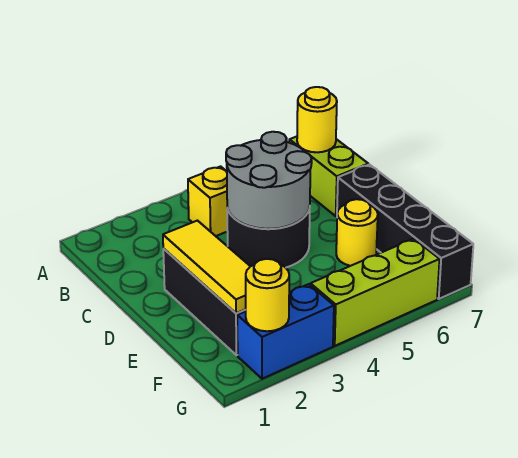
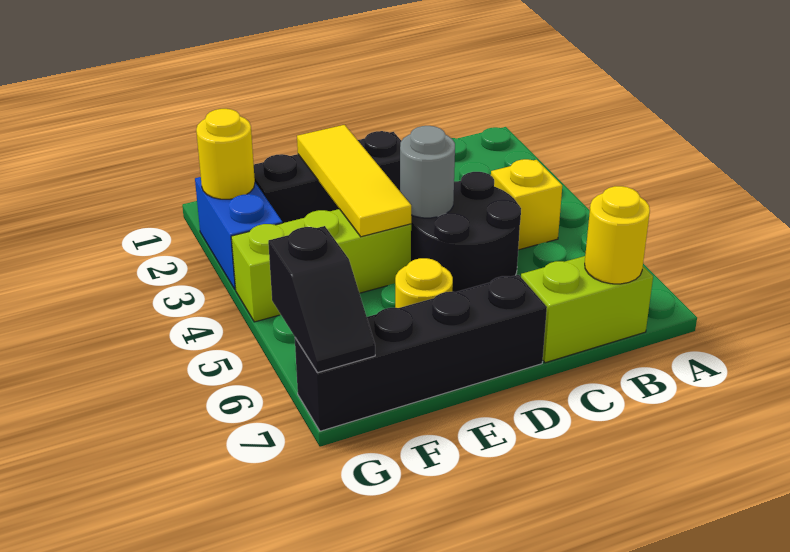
grey 2x2 round brick [226,132,312,229] -> grey 1x1 round brick [400,126,455,218]
yellow 1x3 tile [163,221,250,313] -> yellow 1x3 tile turned to [297,125,411,237]
lime 1x3 brick [311,239,440,346] -> lime 1x3 brick turned to [231,209,411,322]
none -> black 1x2 slope [268,226,375,373]

